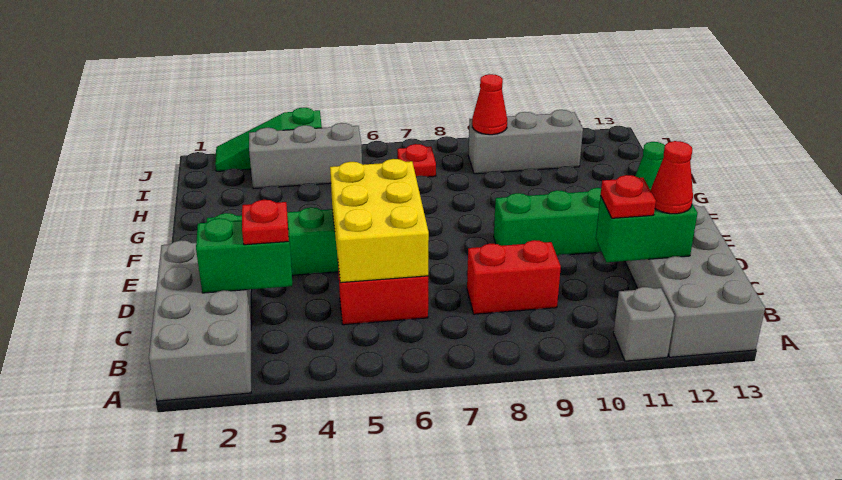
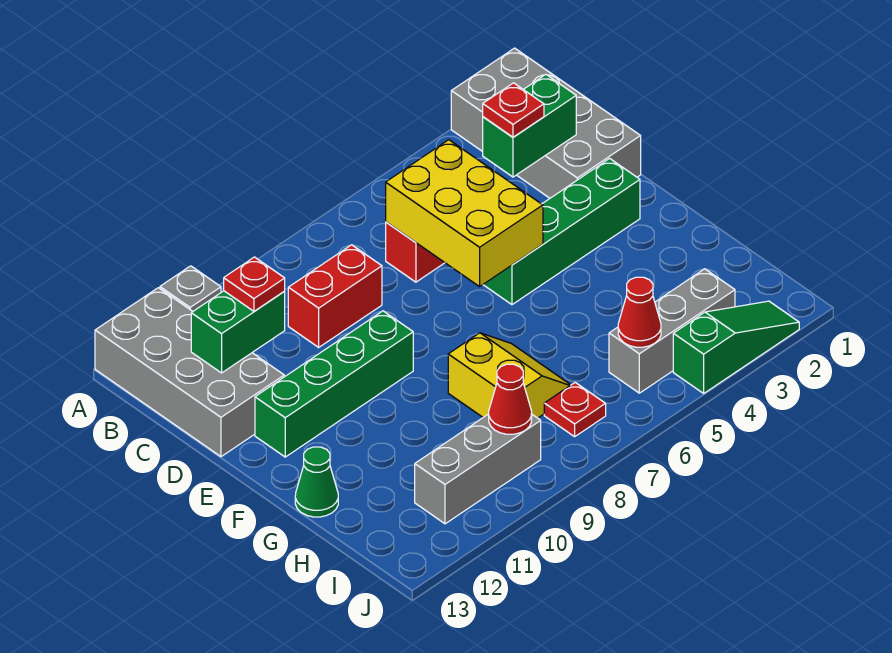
red 1x1 cone [650,141,693,214] -> red 1x1 cone moved to [618,277,661,347]
none -> yellow 2x2 slope [448,333,570,418]

